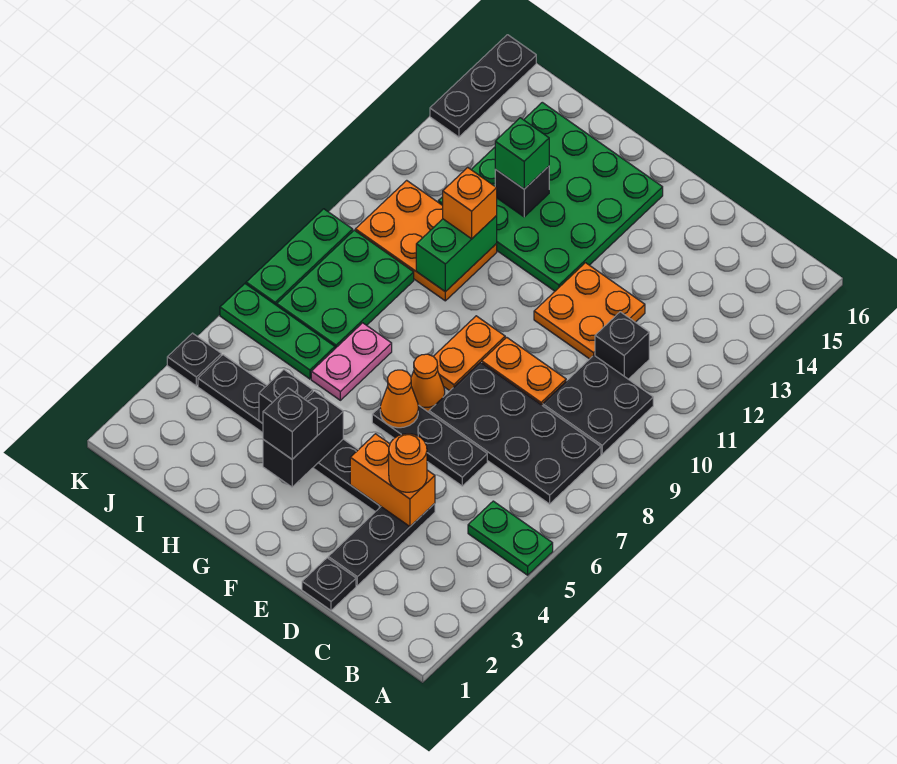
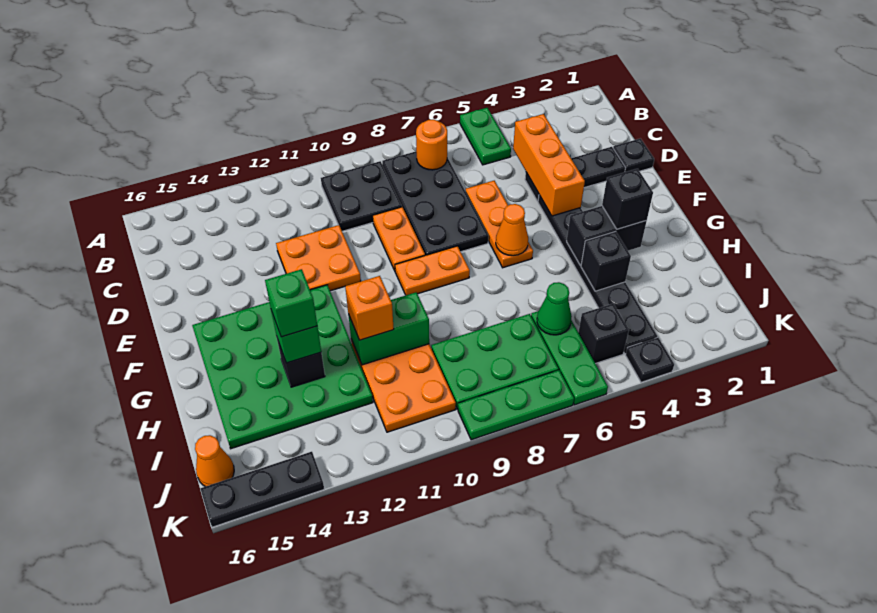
black 1x1 brick [595,312,649,379] -> black 1x1 brick moved to [578,304,629,364]
orange 1x2 brick [350,434,435,527] -> orange 1x3 brick [513,114,585,216]
orange 1x1 round brick [389,434,427,492] -> orange 1x1 round brick moved to [416,120,447,170]
black 1x3 plate [372,405,487,486] -> orange 1x3 plate [466,181,533,268]
orange 1x1 cone [411,354,445,412] -> orange 1x1 cone moved to [195,435,234,487]
pink 1x2 plate [311,323,392,400] -> none
none -> green 1x1 brick [265,269,317,337]
none -> green 1x1 cone [537,282,572,335]

